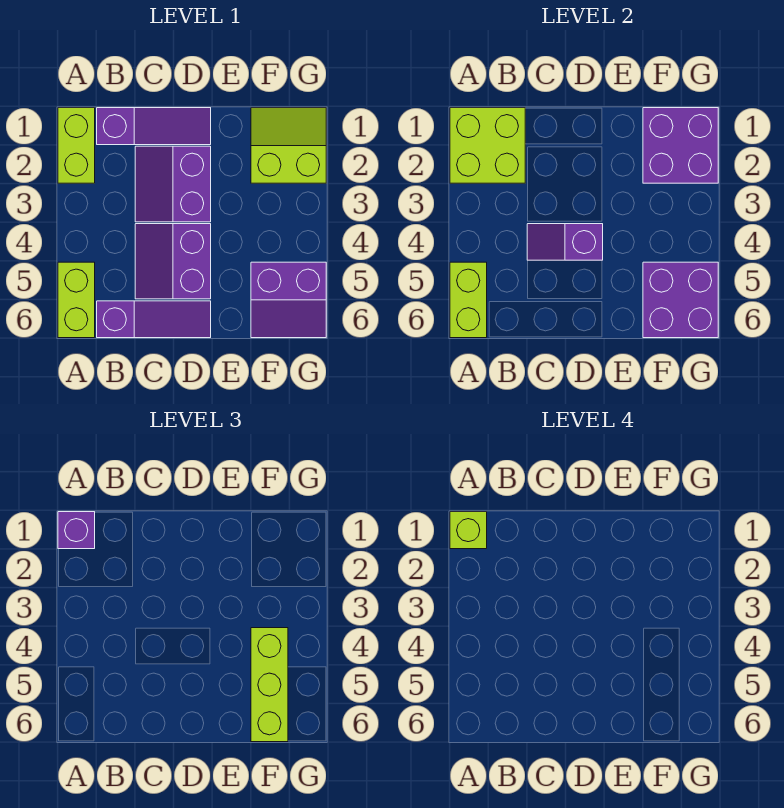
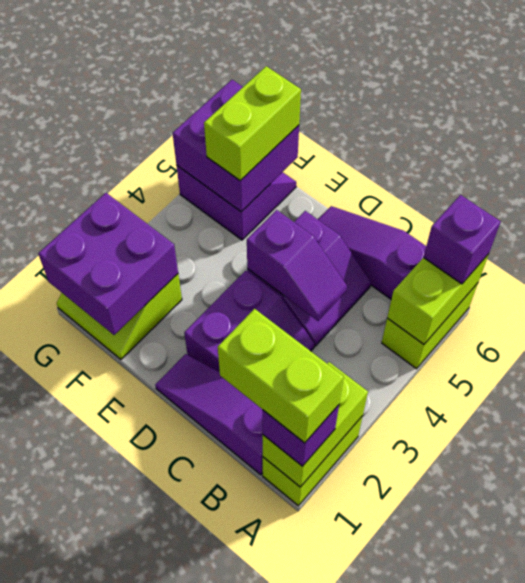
lime 2x2 brick [450,108,525,183] -> lime 1x2 brick [263,362,368,487]
lime 1x1 brick [450,512,487,549] -> lime 1x2 brick [218,309,344,443]
none -> purple 1x1 brick [423,195,501,284]
lime 1x3 brick [251,628,288,742] -> lime 1x2 brick [204,66,301,181]

